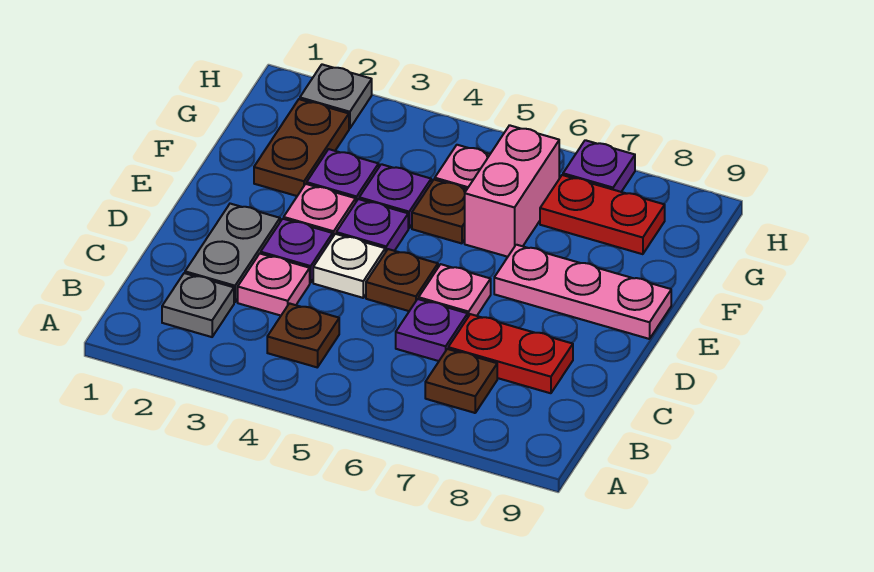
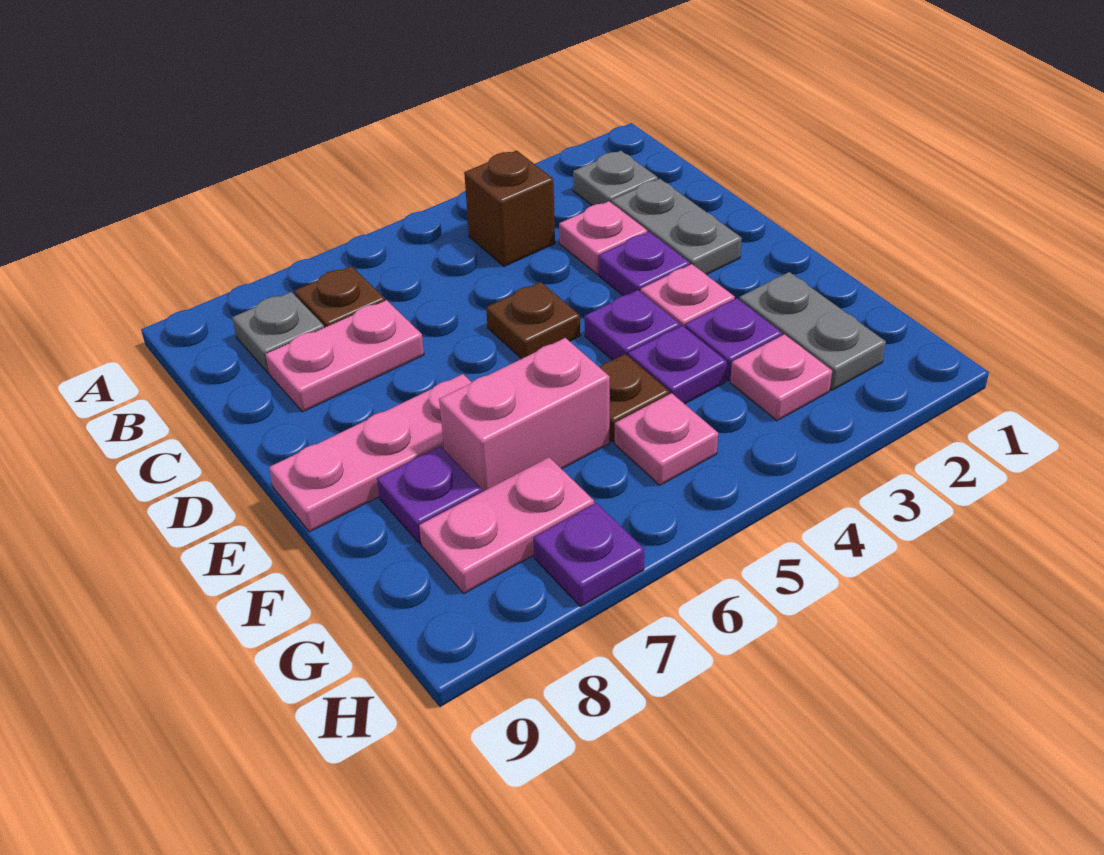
brown 1x1 plate [267,303,339,367] -> brown 1x1 brick [464,150,555,266]
purple 1x1 plate [396,299,468,361] -> purple 1x1 plate moved to [377,446,482,544]
red 1x2 plate [448,314,573,393] -> pink 1x2 plate [265,300,424,412]
white 1x1 plate [313,234,385,298] -> none
pink 1x1 plate [419,264,491,317] -> pink 1x1 plate moved to [730,334,832,421]
brown 1x2 plate [254,99,349,196] -> grey 1x2 plate [739,272,886,390]
pink 1x2 brick [465,125,559,257] -> pink 1x2 brick turned to [439,338,610,492]
red 1x2 plate [540,175,665,254] -> pink 1x2 plate [419,457,594,593]
grey 1x1 plate [300,64,372,128] -> grey 1x1 plate moved to [232,292,324,373]

